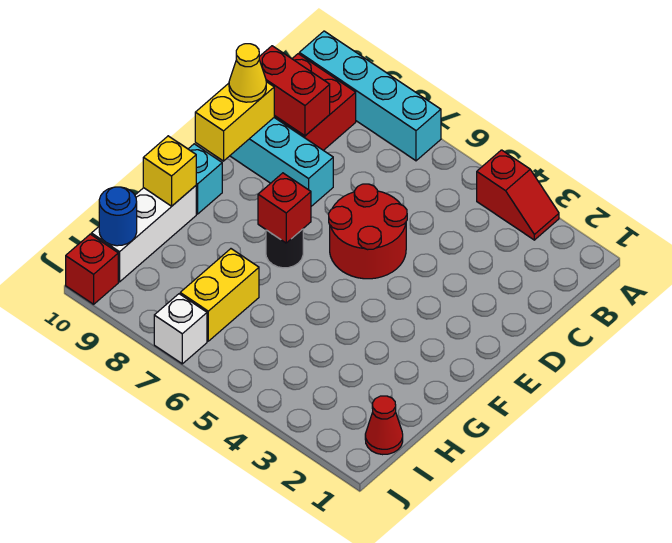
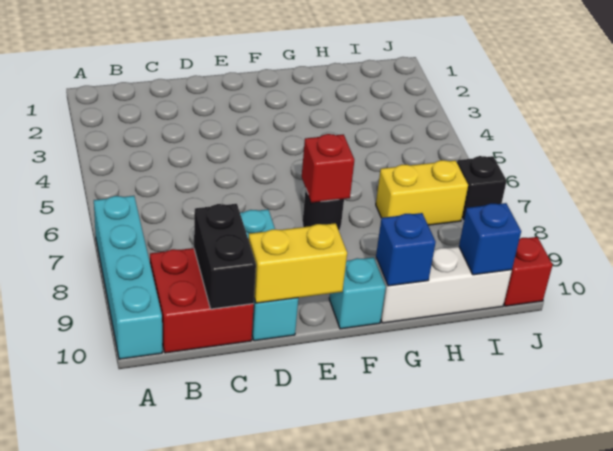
red 1x2 slope [477,150,559,240] -> none
red 1x2 brick [259,46,330,136] -> black 1x2 brick [194,204,256,309]
red 2x2 round brick [329,184,407,279] -> none
yellow 1x1 cone [229,44,266,102] -> none
yellow 1x1 brick [143,136,196,206] -> blue 1x1 brick [376,213,436,286]
red 1x1 cone [365,396,403,455] -> none
blue 1x1 round brick [99,187,137,246] -> blue 1x1 brick [459,203,521,275]
white 1x1 brick [154,294,207,364] -> black 1x1 brick [457,156,507,221]

